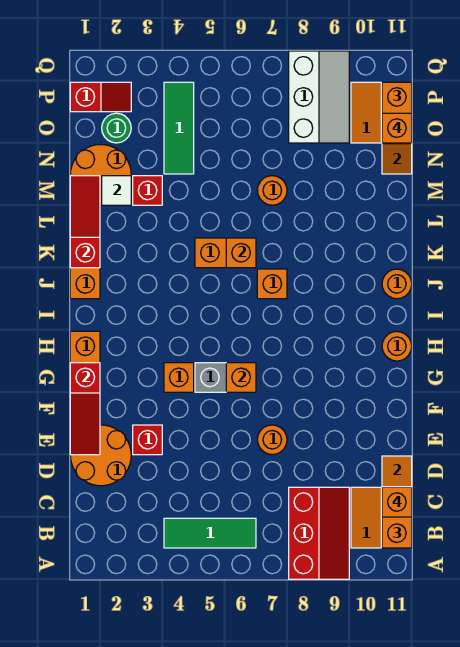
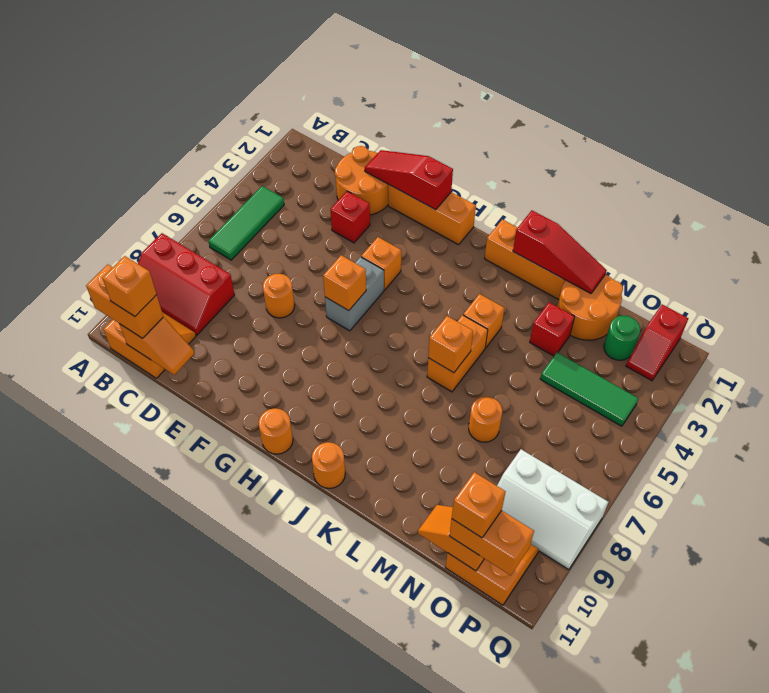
orange 1x1 brick [257,269,287,299] -> orange 1x1 brick moved to [463,294,504,348]
white 1x1 tile [102,176,131,205] -> none

